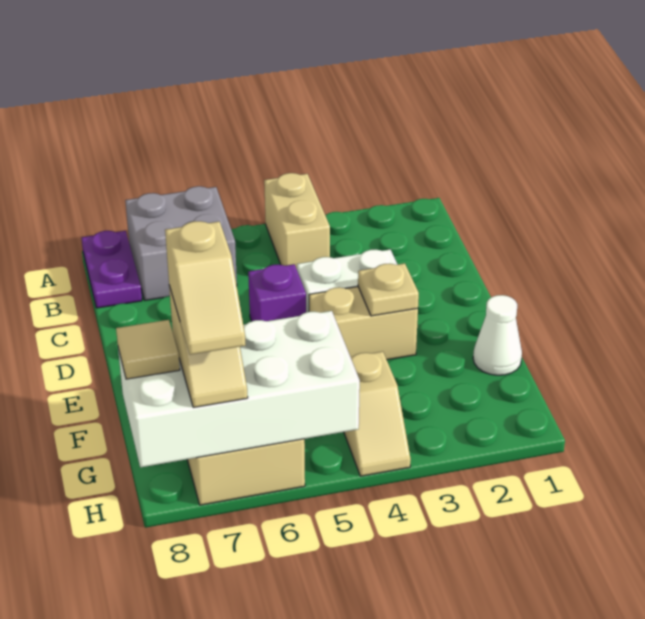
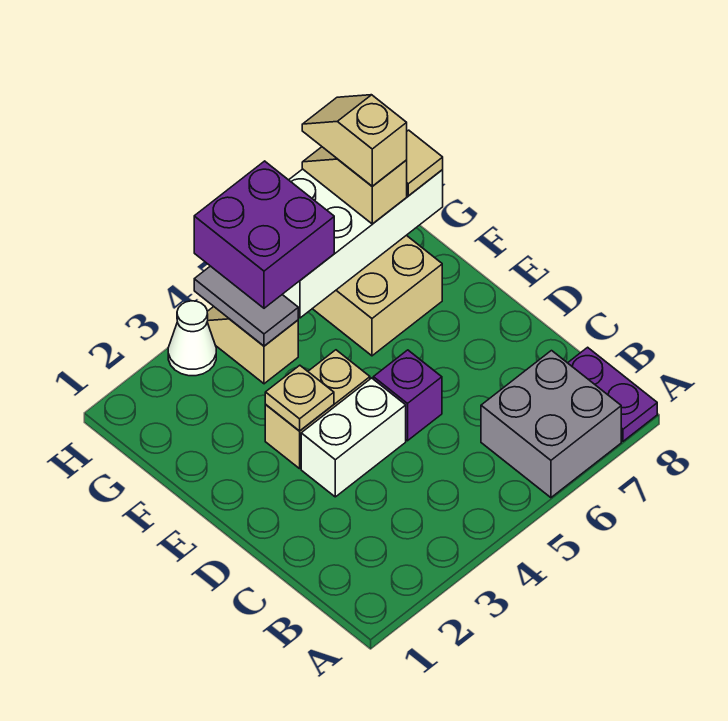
tan 1x2 brick [264,173,330,269] -> none
white 1x1 cone [473,295,522,375] -> white 1x1 cone moved to [168,301,216,376]
none -> grey 1x2 tile [194,266,298,346]
none -> purple 2x2 brick [194,161,334,308]

